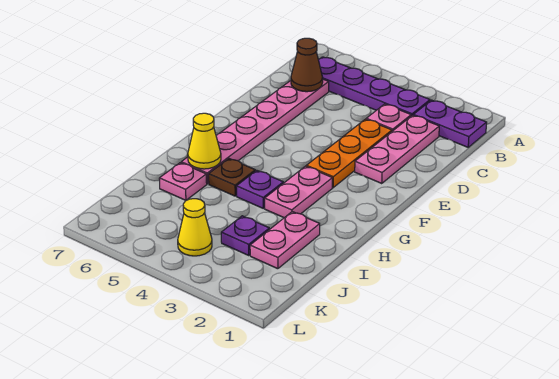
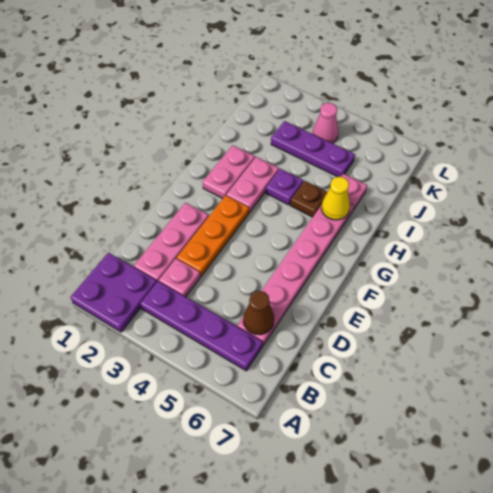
purple 1x2 plate [413,100,487,147] -> purple 2x2 plate [71,253,157,332]
pink 1x2 plate [250,212,320,269] -> pink 1x2 plate moved to [203,145,255,198]
purple 1x1 plate [221,216,269,256] -> purple 1x3 plate [271,121,355,177]
yellow 1x1 cone [178,199,212,256] -> pink 1x1 cone [313,103,338,143]

